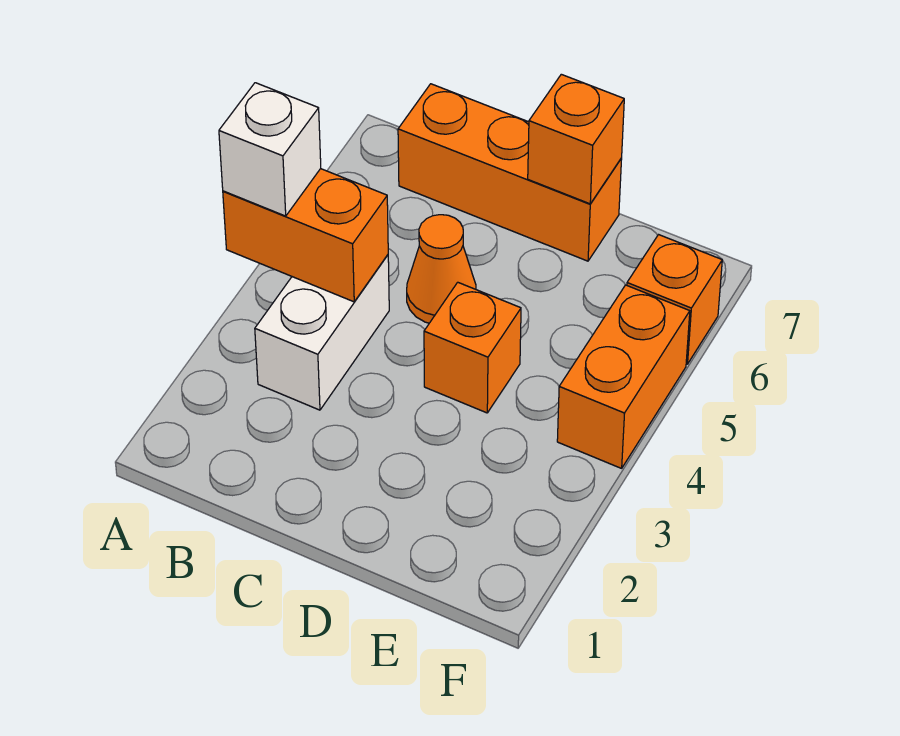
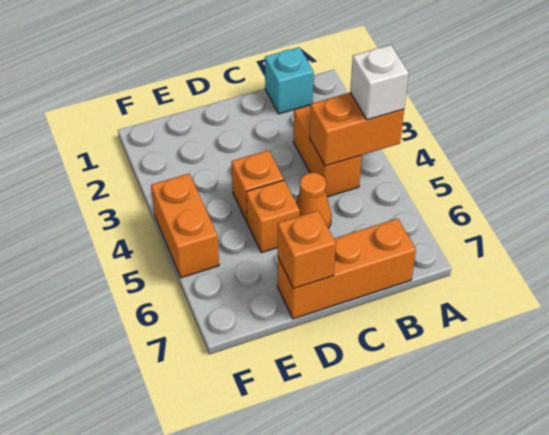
none -> cyan 1x1 brick [265,47,314,114]
white 1x2 brick [255,255,389,410] -> orange 1x2 brick [294,105,362,197]
orange 1x1 brick [627,235,722,364] -> orange 1x1 brick moved to [246,180,300,253]

